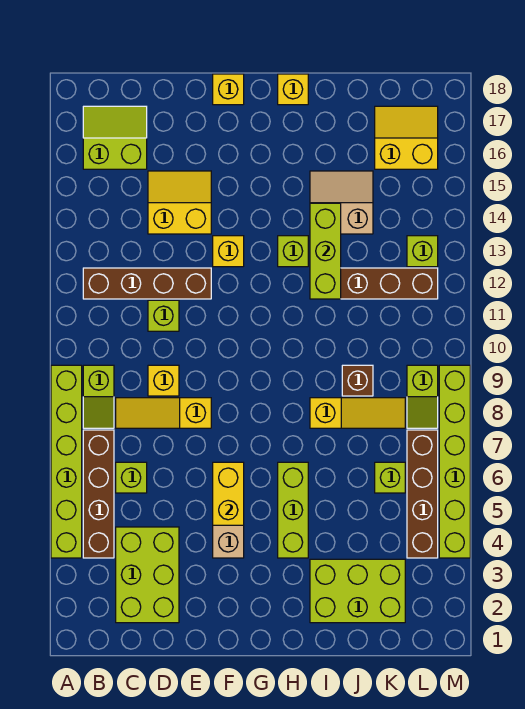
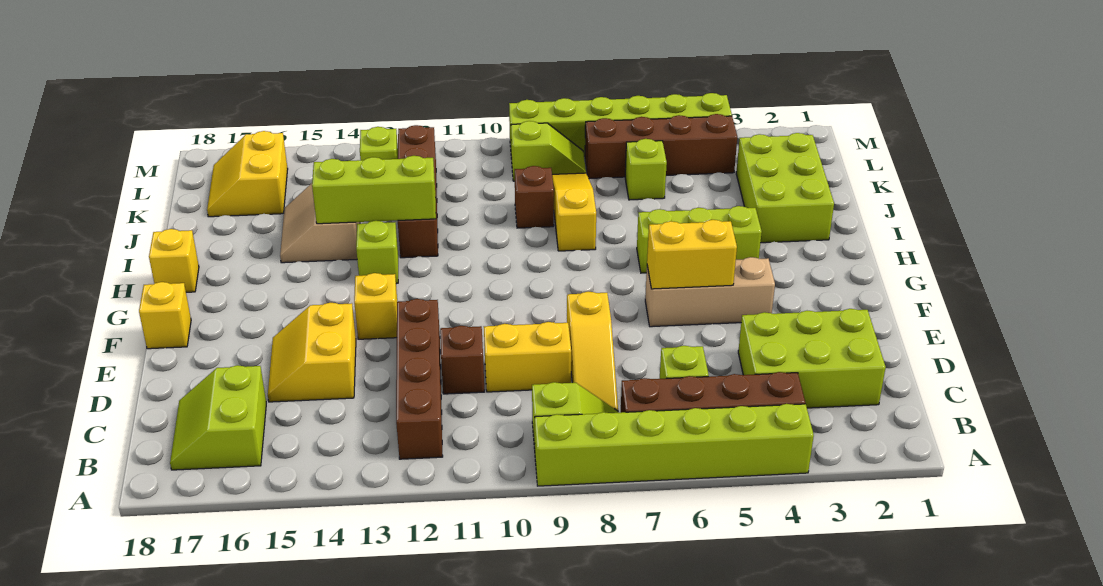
yellow 1x1 brick [148,365,179,396] -> yellow 1x2 brick [484,322,571,392]
lime 1x1 brick [148,300,179,331] -> brown 1x1 brick [440,326,484,394]

